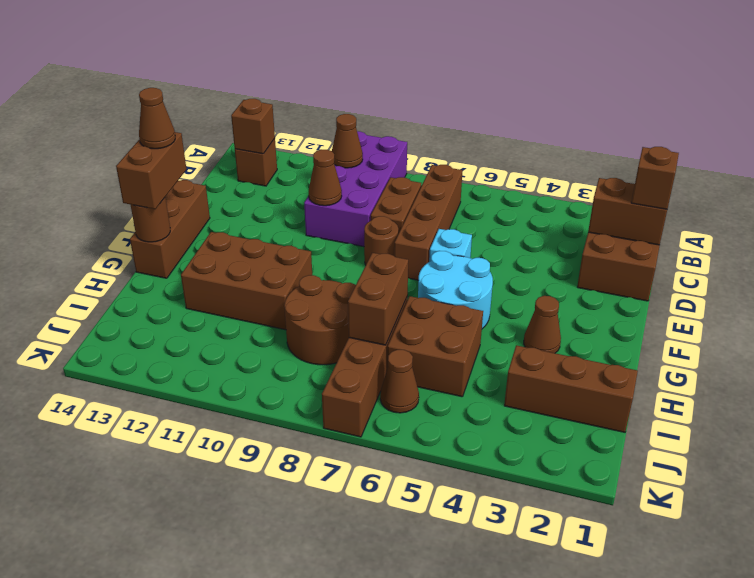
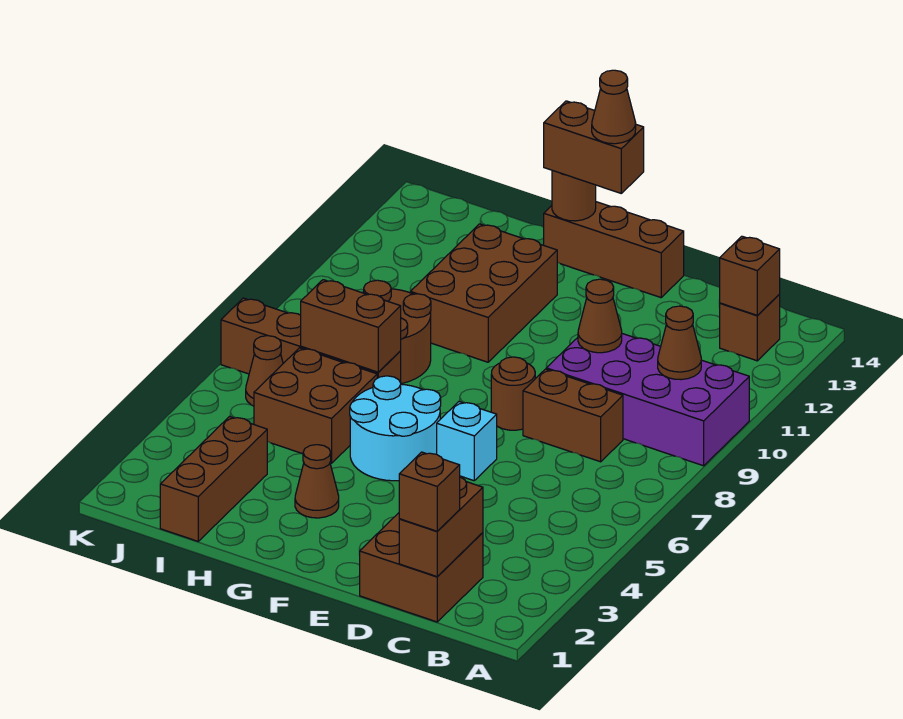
brown 1x4 brick [394,165,463,280] -> none

